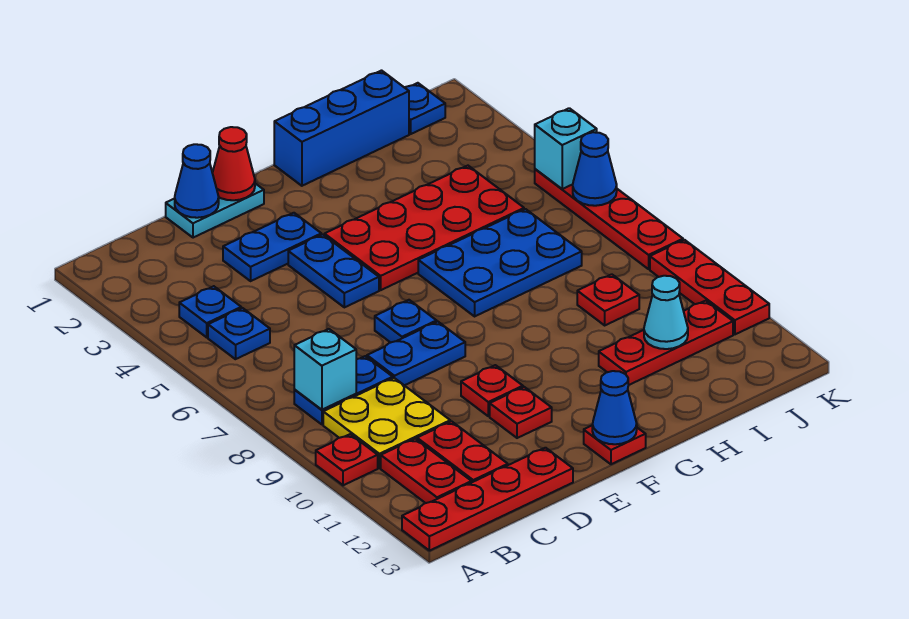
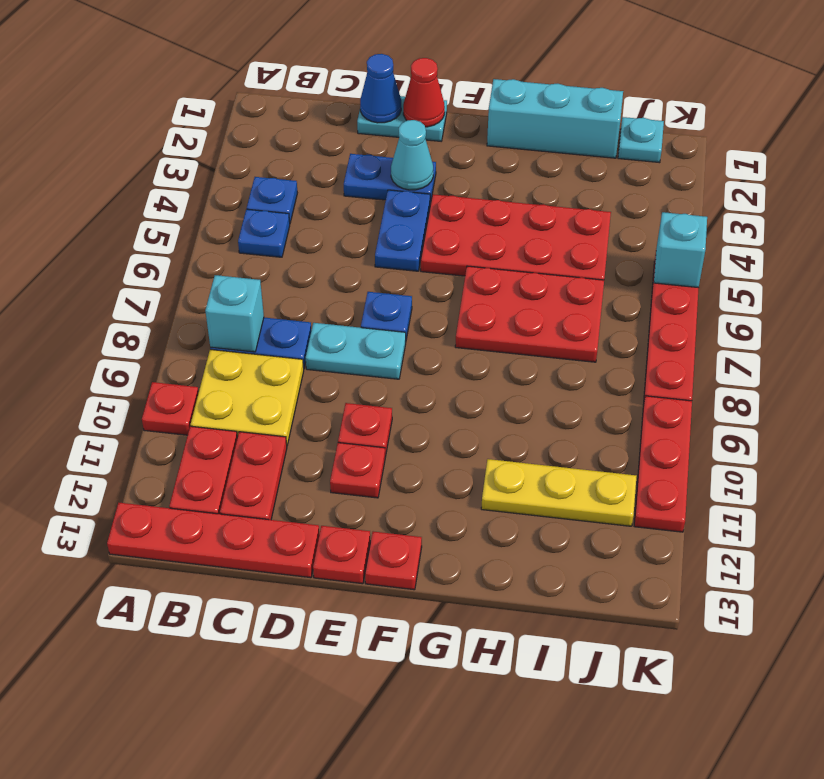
blue 1x2 plate [367,322,465,385] -> cyan 1x2 plate [306,323,406,379]
blue 1x1 cone [592,371,637,444] -> none
blue 1x3 brick [274,71,409,186] -> cyan 1x3 brick [487,79,623,158]
blue 2x3 plate [418,209,582,316] -> red 2x3 plate [455,266,604,362]
red 1x3 plate [599,301,733,385] -> yellow 1x3 plate [481,459,637,526]
red 1x1 plate [577,274,639,325] -> red 1x1 plate moved to [313,526,370,584]
cyan 1x1 cone [644,276,688,349] -> cyan 1x1 cone moved to [391,120,433,190]
blue 1x1 plate [405,83,445,134] -> cyan 1x1 plate [618,117,664,163]
blue 1x1 cone [573,132,617,206] -> none

